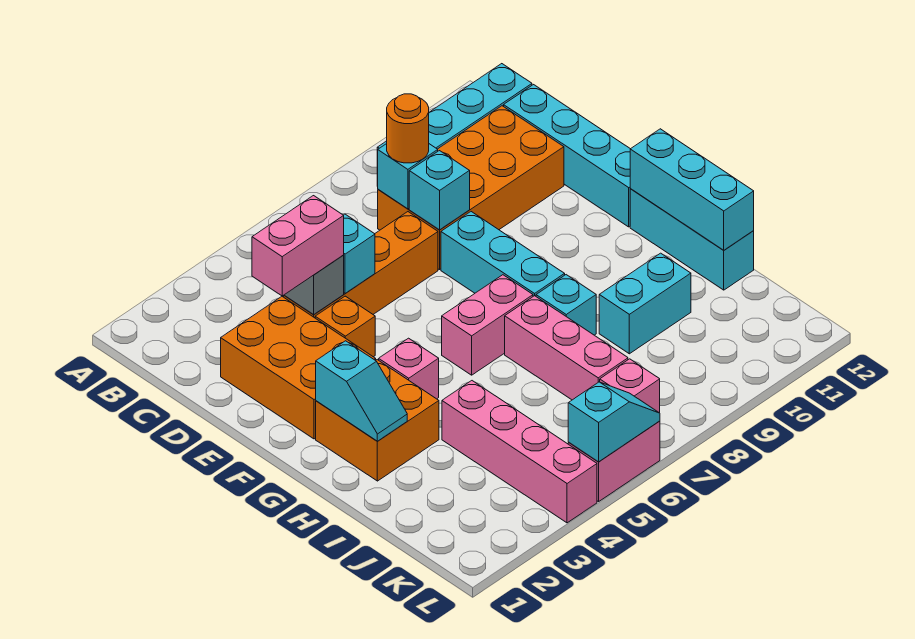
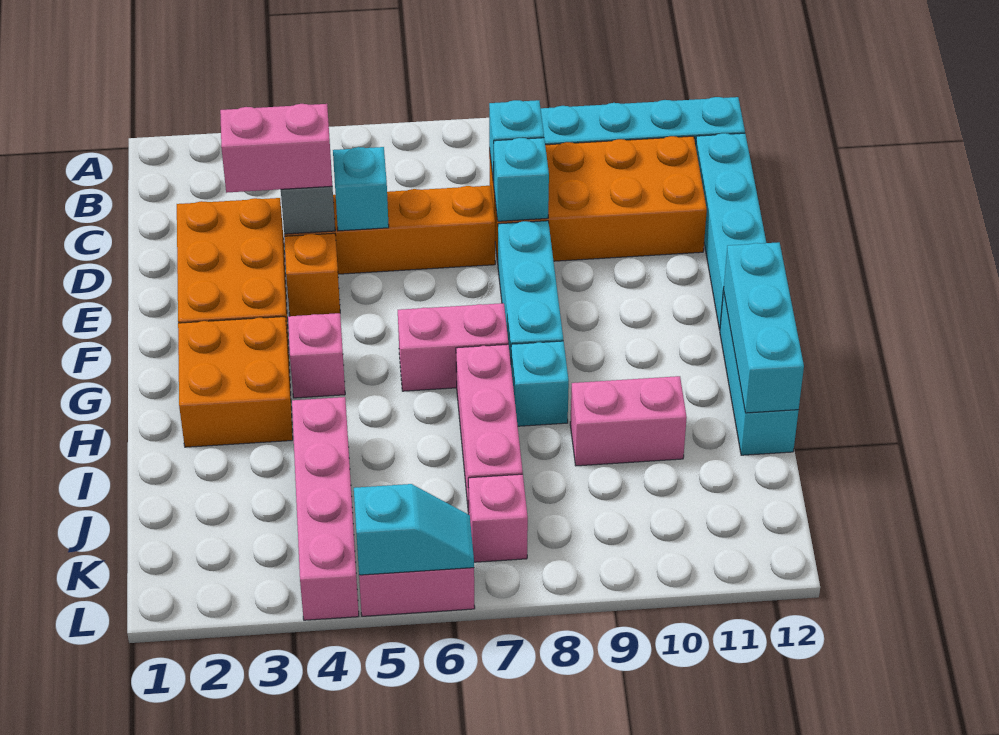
orange 1x1 round brick [387,94,429,163] -> none
cyan 1x2 slope [316,341,407,441] -> none
cyan 1x2 brick [599,253,691,354] -> pink 1x2 brick [570,376,687,466]

